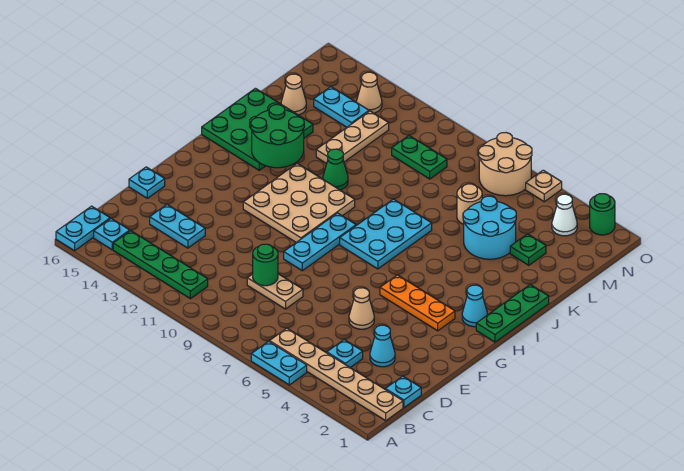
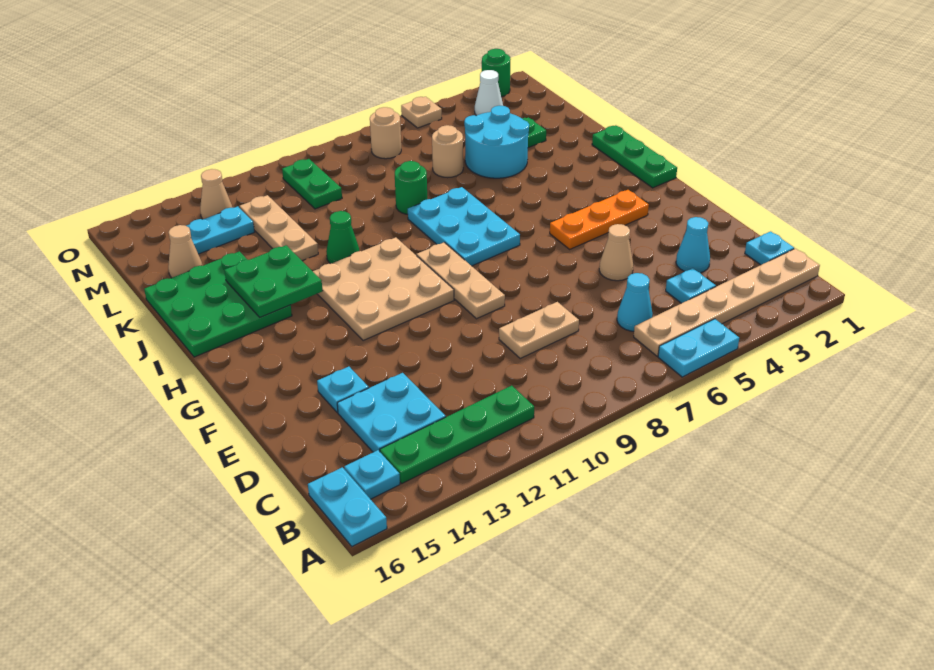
green 1x1 round brick [253,244,278,286] -> green 1x1 round brick moved to [395,161,427,214]
cyan 1x2 plate [150,205,205,248] -> cyan 2x2 plate [337,373,446,452]
cyan 1x1 plate [129,167,165,198] -> cyan 1x1 plate moved to [317,367,369,413]
cyan 1x3 plate [284,213,356,271] -> tan 1x3 plate [416,242,505,319]
cyan 1x1 cone [462,285,487,327] -> cyan 1x1 cone moved to [617,273,653,331]
green 2x2 round brick [251,105,304,168] -> green 2x2 plate [224,245,323,317]
green 1x2 plate [392,136,447,179] -> green 1x2 plate turned to [282,159,342,209]
tan 2x2 round brick [479,133,532,196] -> tan 1x1 round brick [370,107,401,159]

